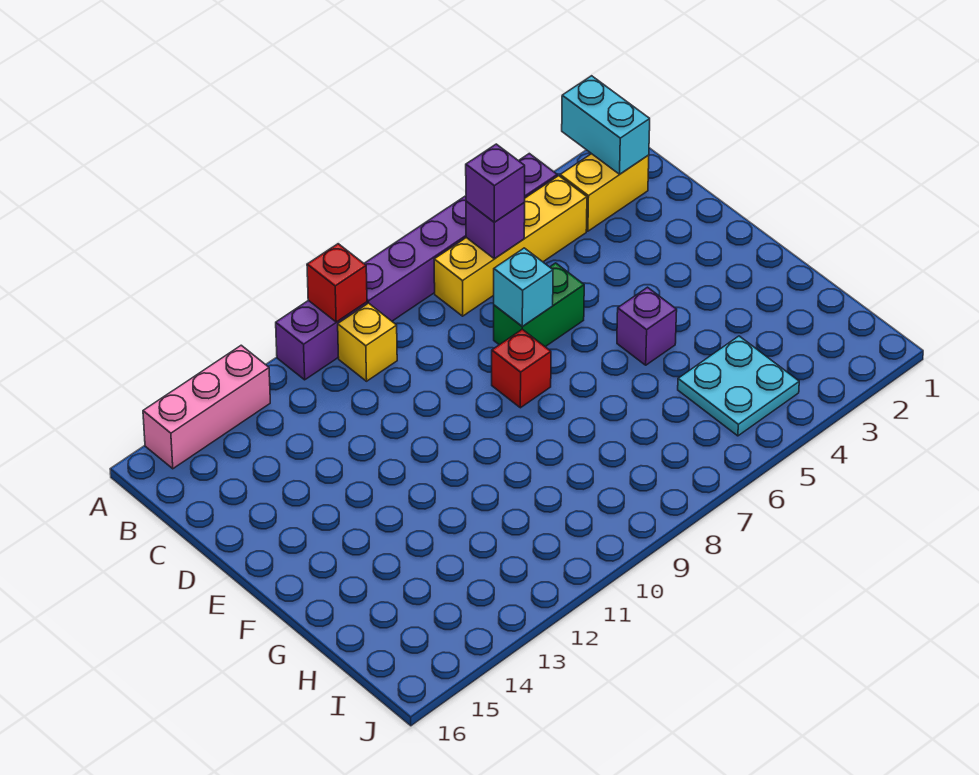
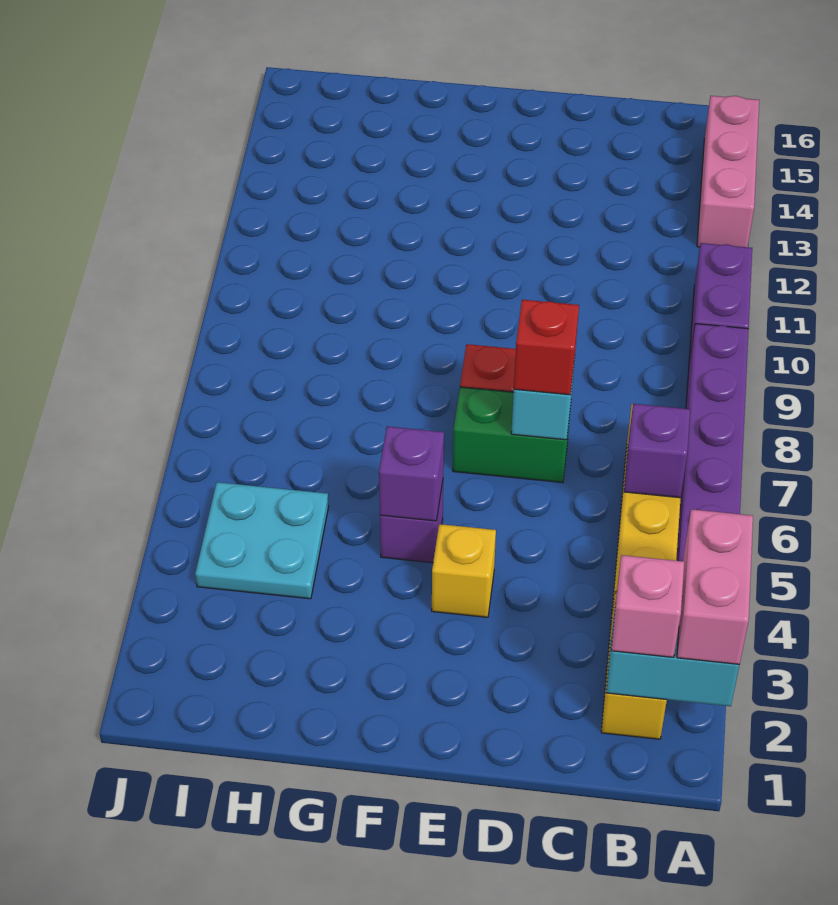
none -> pink 1x2 brick [677,509,753,664]
red 1x1 brick [307,244,367,322] -> red 1x1 brick moved to [514,300,579,395]
none -> pink 1x1 brick [611,555,684,657]
purple 1x1 brick [466,144,525,222] -> purple 1x1 brick moved to [379,426,444,521]
yellow 1x1 brick [338,303,397,381] -> yellow 1x1 brick moved to [432,524,496,617]
green 1x2 brick [494,263,584,347] -> green 1x2 brick turned to [453,387,571,483]

